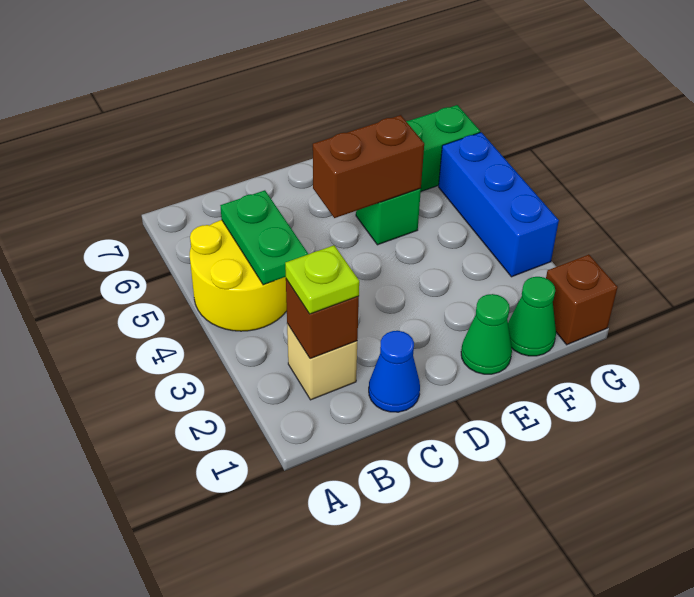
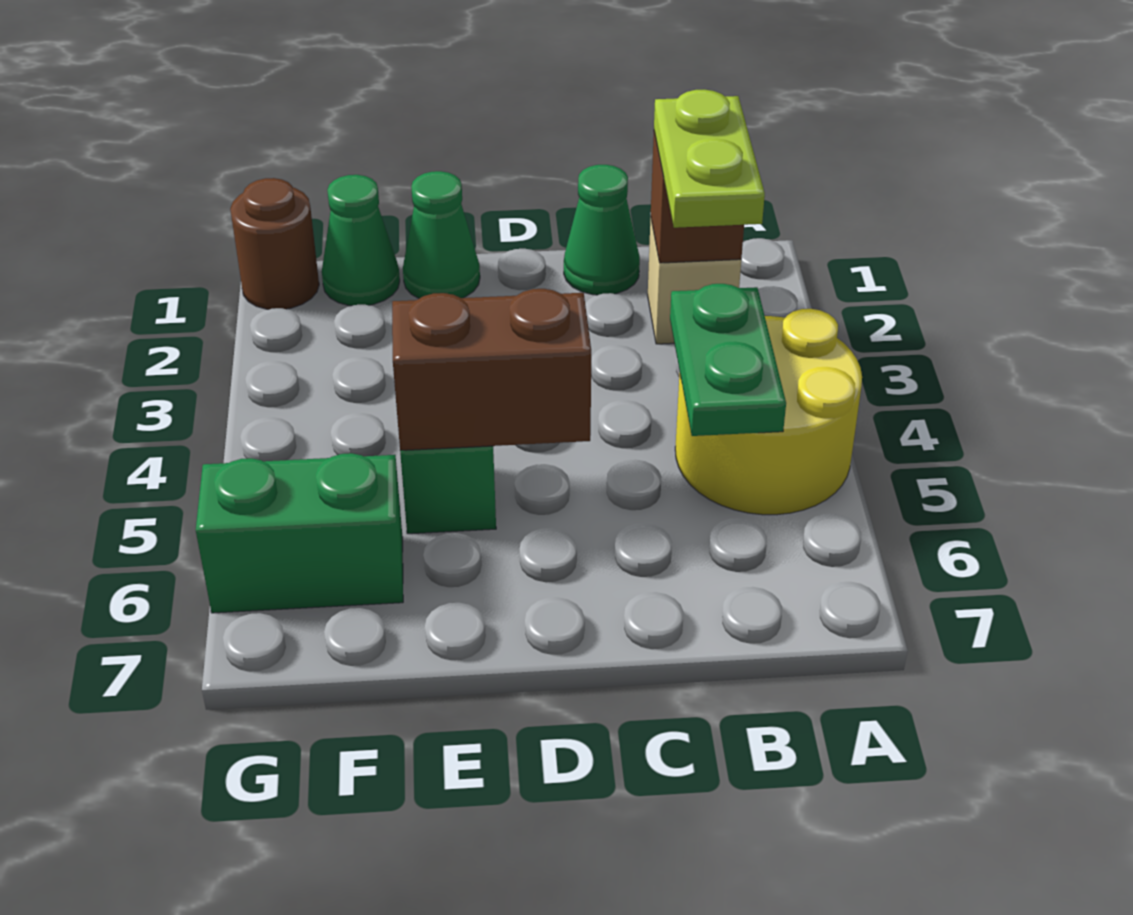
lime 1x1 plate [285,245,359,314] -> lime 1x2 plate [654,90,765,228]
blue 1x1 cone [369,331,420,412] -> green 1x1 cone [564,165,640,295]
brown 1x1 brick [546,255,618,345] -> brown 1x1 round brick [230,178,319,309]
blue 1x3 brick [439,132,559,277] -> none

